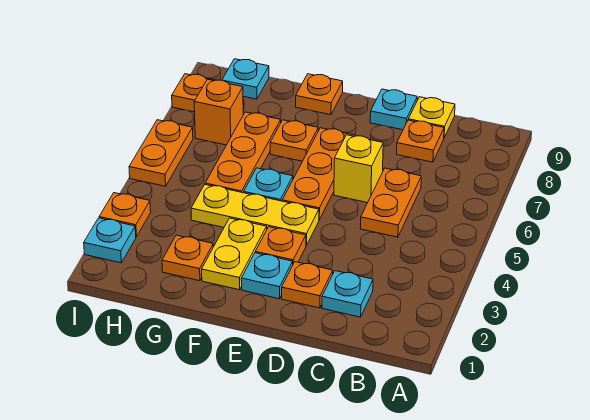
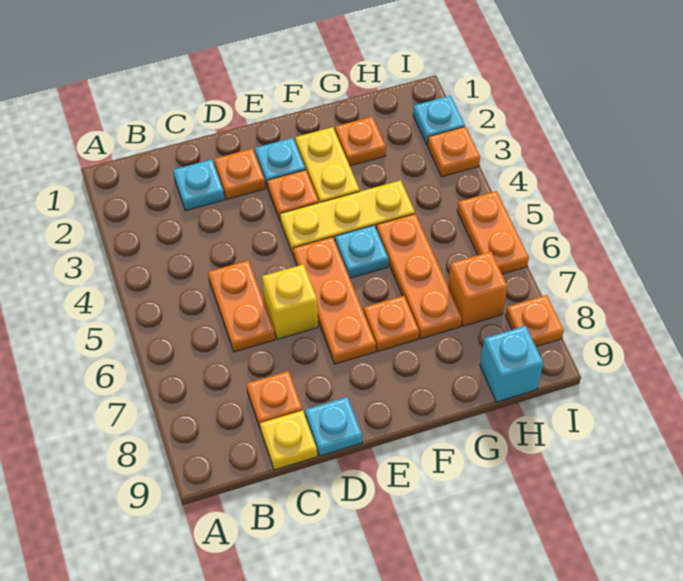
orange 1x1 plate [296,74,343,115] -> none
cyan 1x1 plate [222,59,269,99] -> cyan 1x1 brick [480,326,543,402]

